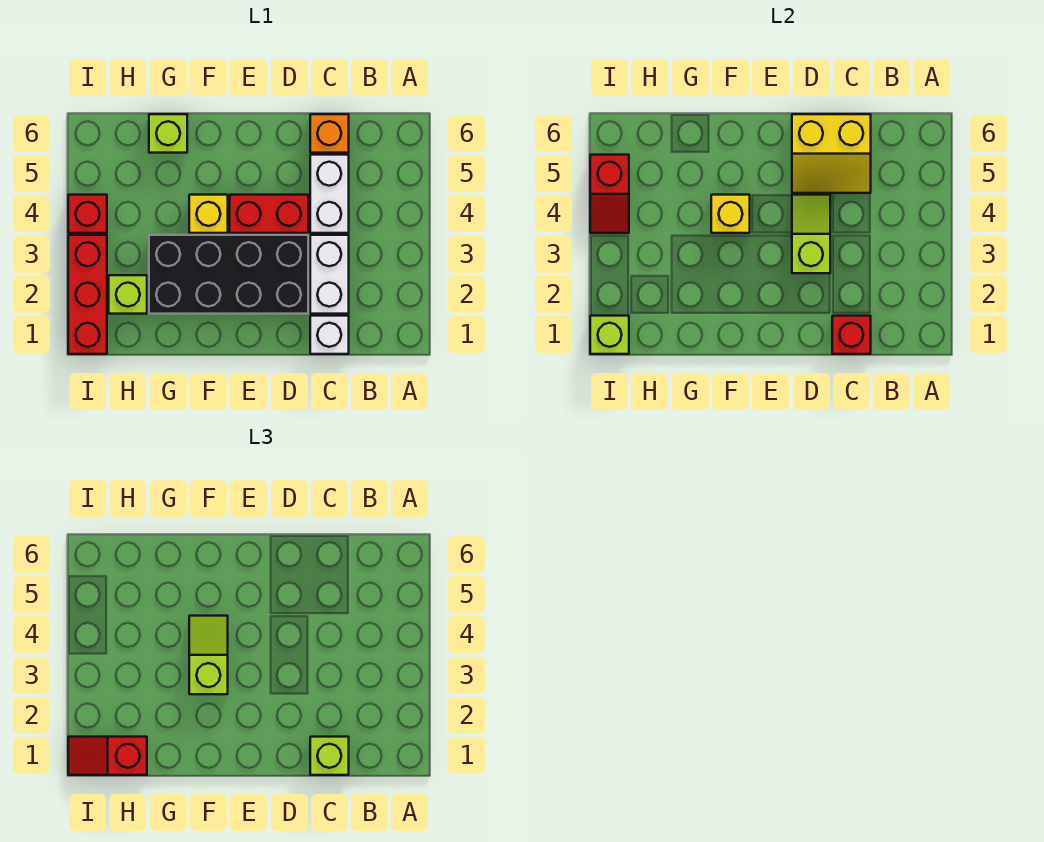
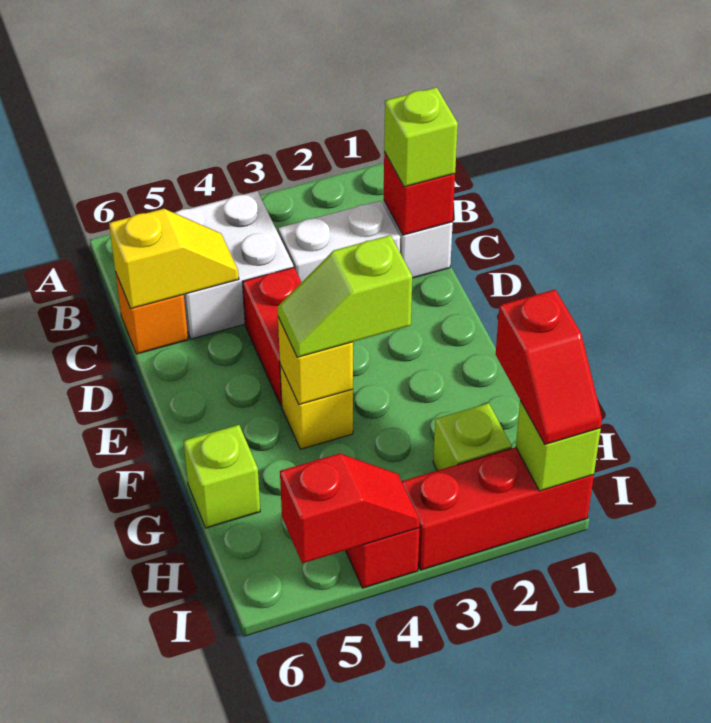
white 1x2 brick [310,155,349,233] -> white 2x2 brick [175,191,293,339]
yellow 2x2 slope [792,114,871,193] -> yellow 1x2 slope [109,209,239,308]
black 2x4 brick [149,235,308,314] -> none
lime 1x2 slope [792,195,830,273] -> none

